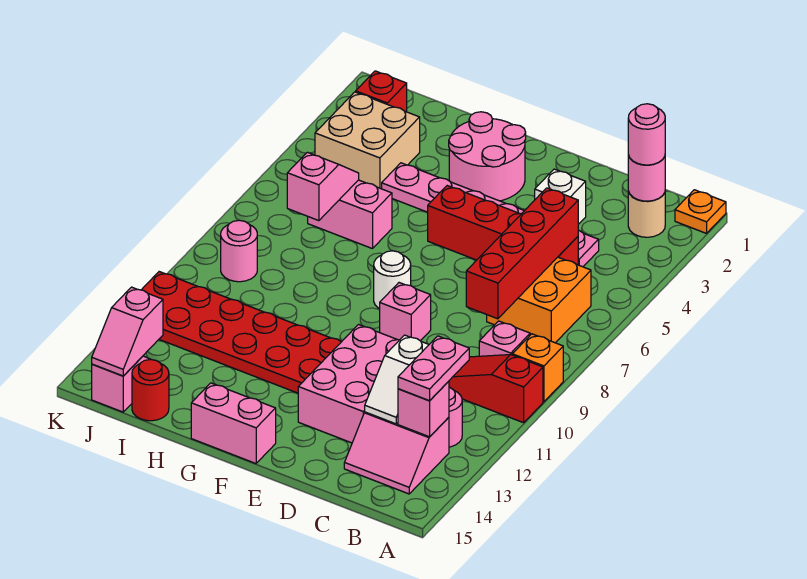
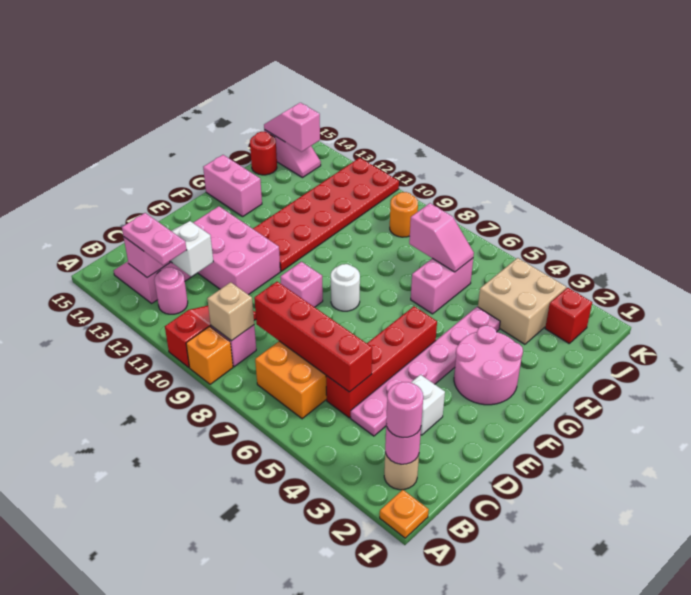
none -> tan 1x1 brick [207,282,254,341]
pink 1x2 brick [191,383,276,463] -> pink 1x2 brick turned to [203,155,262,217]
pink 1x1 round brick [221,220,257,282] -> orange 1x1 round brick [390,192,418,237]

